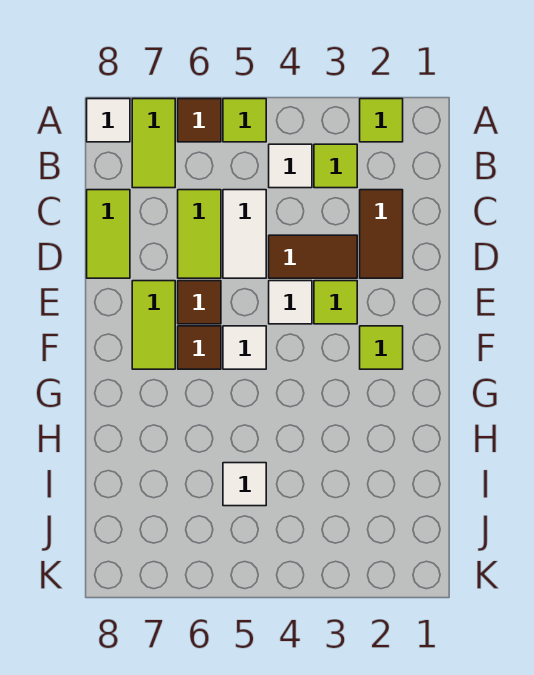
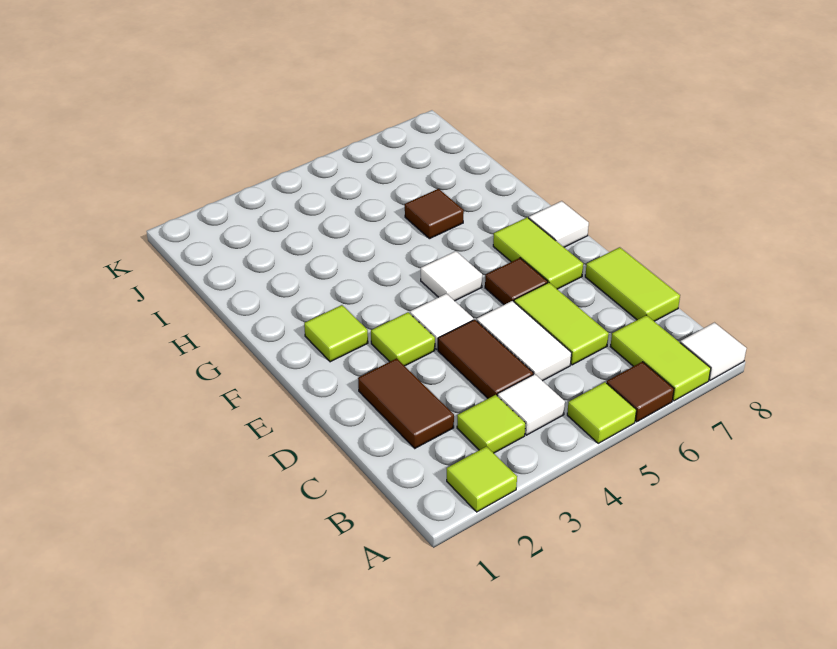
brown 1x2 tile [269,235,357,278] -> brown 1x2 tile turned to [438,320,533,398]
brown 1x1 tile [178,326,221,369] -> brown 1x1 tile moved to [405,189,464,239]
white 1x1 tile [223,463,266,506] -> white 1x1 tile moved to [529,201,589,247]

